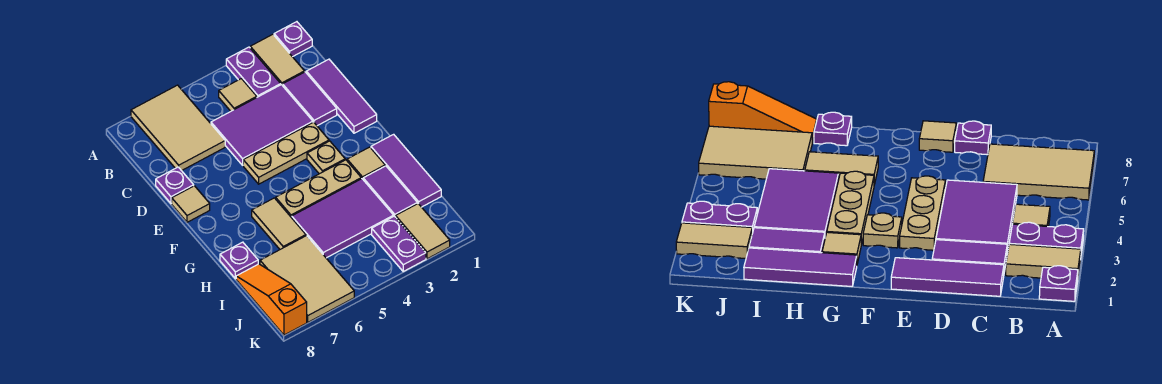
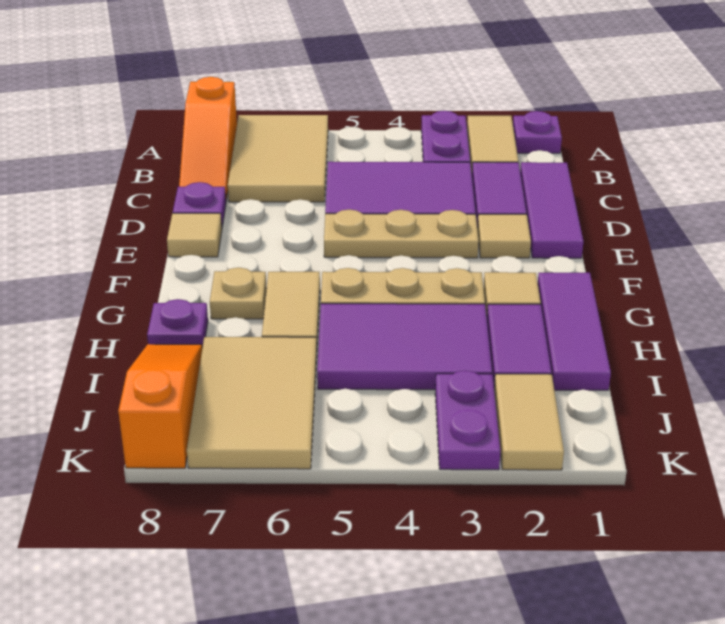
none -> orange 1x3 slope [179,77,237,200]
tan 1x1 tile [219,79,257,111] -> tan 1x1 tile moved to [477,214,531,258]
tan 1x1 plate [307,141,345,174] -> tan 1x1 plate moved to [210,268,267,319]

